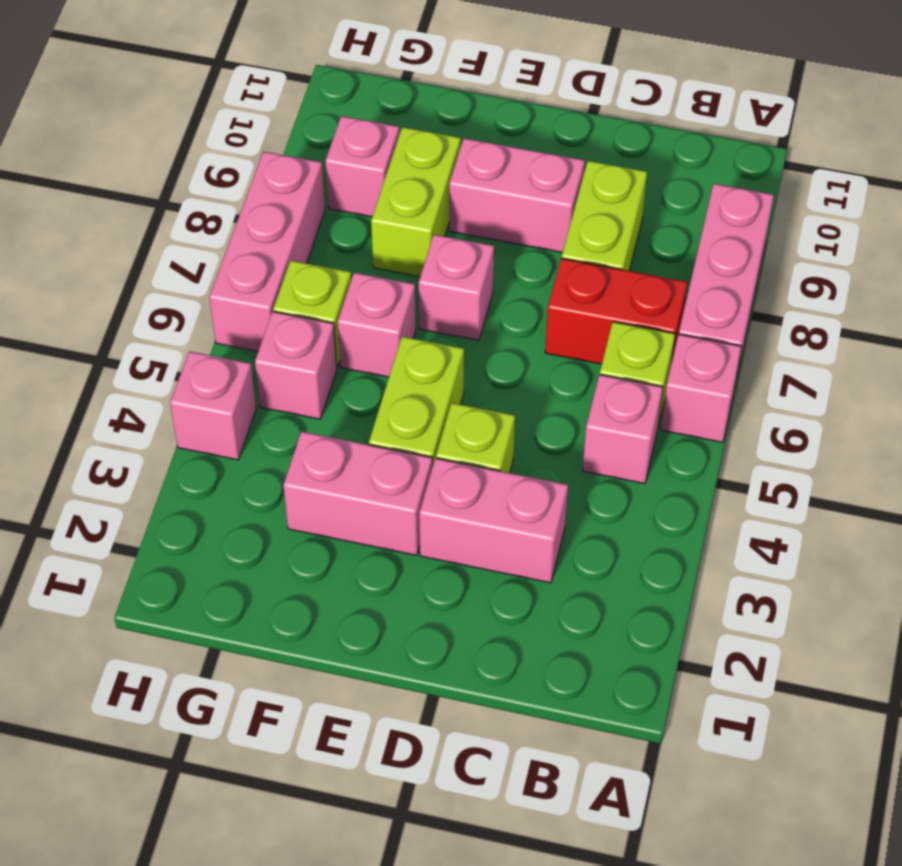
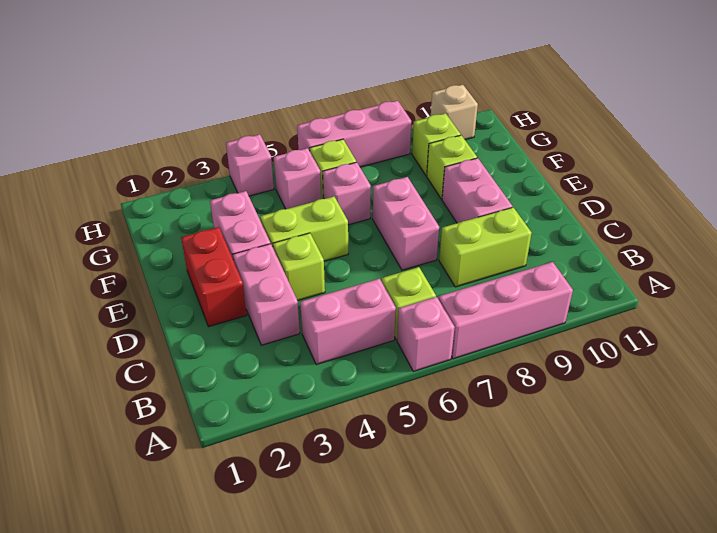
pink 1x1 brick [583,375,663,484] -> pink 1x2 brick [300,279,396,365]
red 1x2 brick [545,258,687,364] -> red 1x2 brick moved to [181,227,247,327]
pink 1x1 brick [419,235,494,340] -> pink 1x2 brick [373,177,439,270]
lime 1x2 brick [371,127,461,277] -> lime 1x1 brick [427,135,477,199]
pink 1x1 brick [326,116,399,217] -> lime 1x1 brick [412,113,461,176]
none -> tan 1x1 brick [431,85,478,140]

